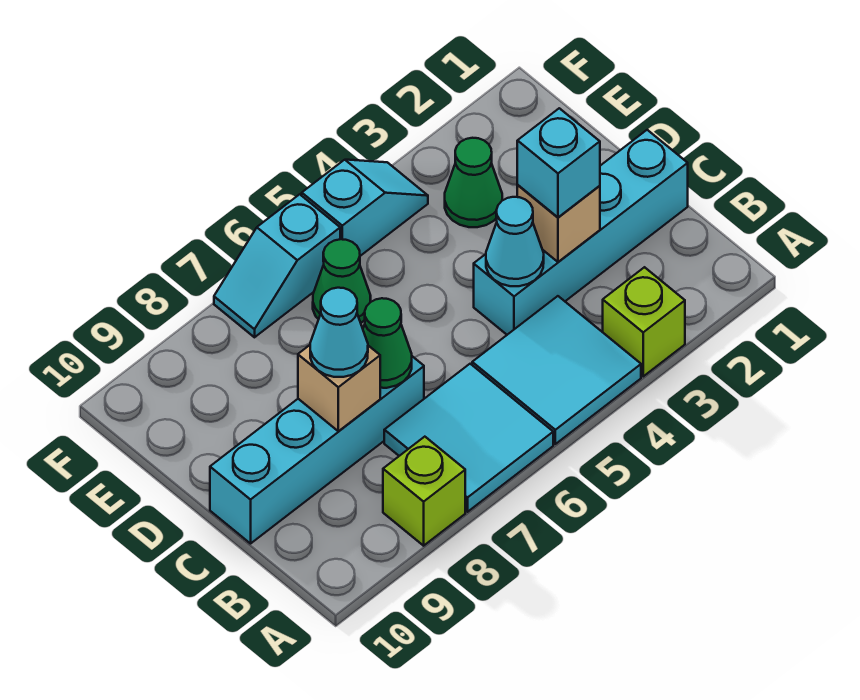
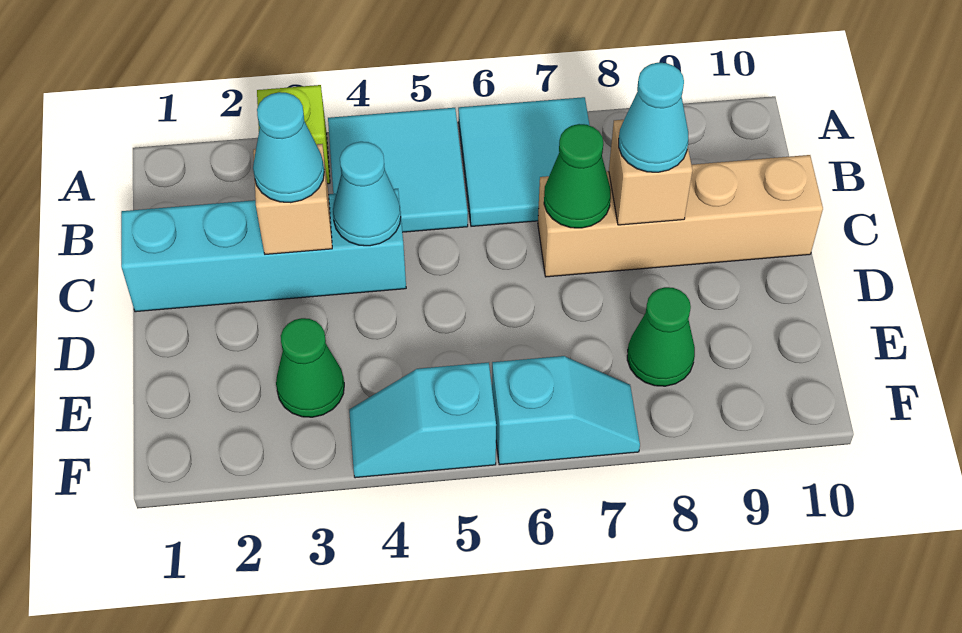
lime 1x1 brick [383,437,465,546] -> none
cyan 1x1 brick [517,108,600,217] -> cyan 1x1 cone [253,92,324,203]
cyan 1x4 brick [210,356,424,544] -> tan 1x4 brick [538,155,823,277]
green 1x1 cone [313,239,371,323] -> green 1x1 cone moved to [627,287,695,386]

